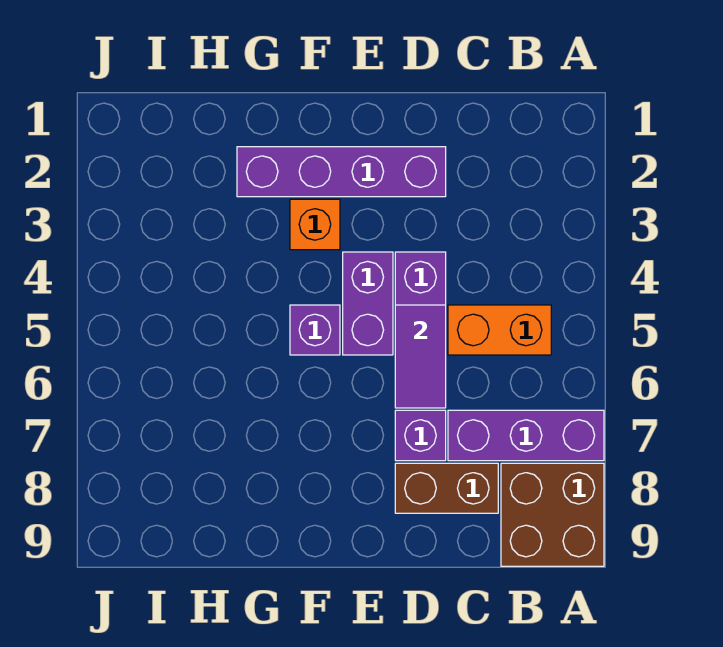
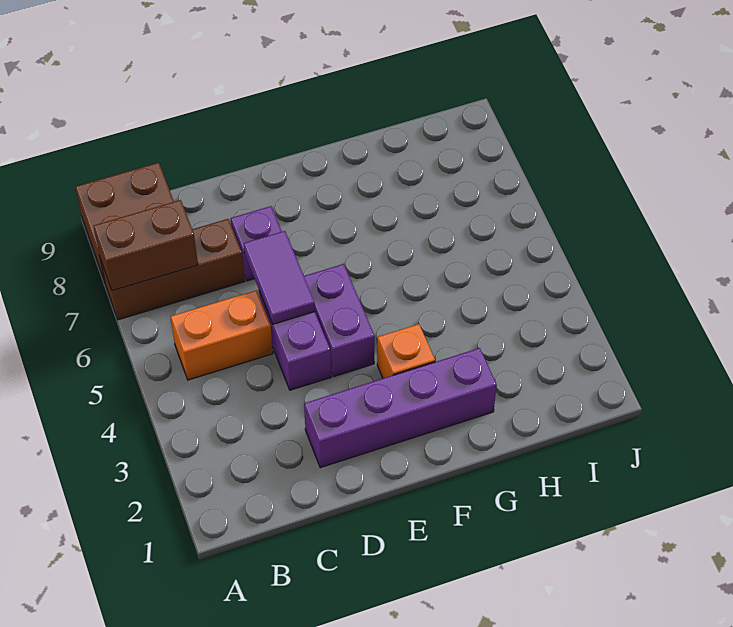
purple 1x3 brick [448,410,604,461] -> brown 1x3 brick [100,219,245,320]
brown 1x2 brick [395,463,498,513] -> brown 1x2 brick moved to [94,200,198,291]
purple 1x1 brick [290,305,340,355] -> none

